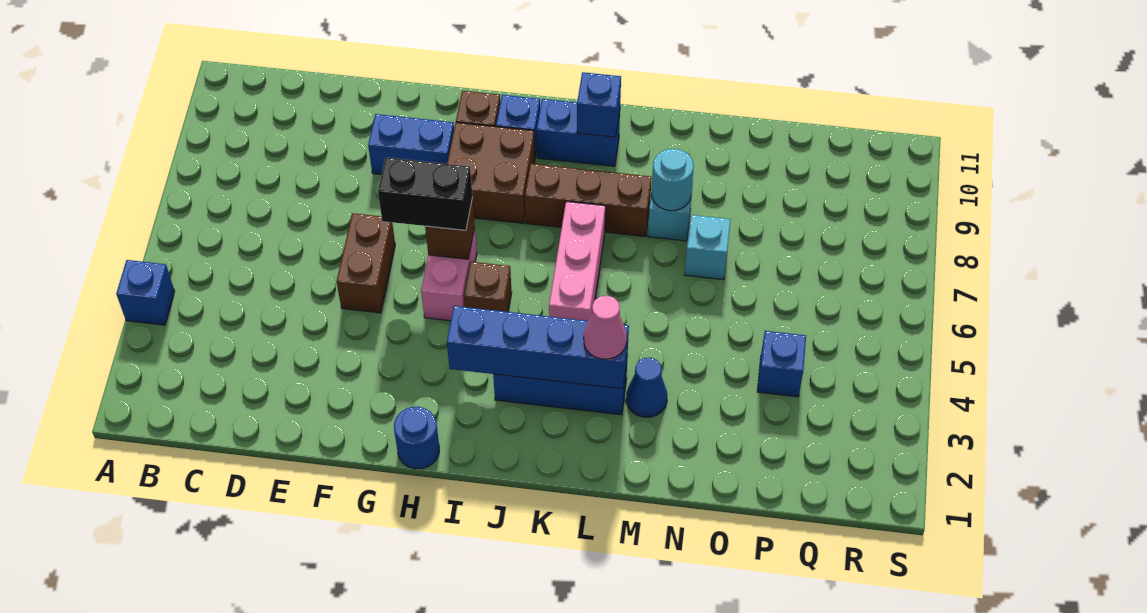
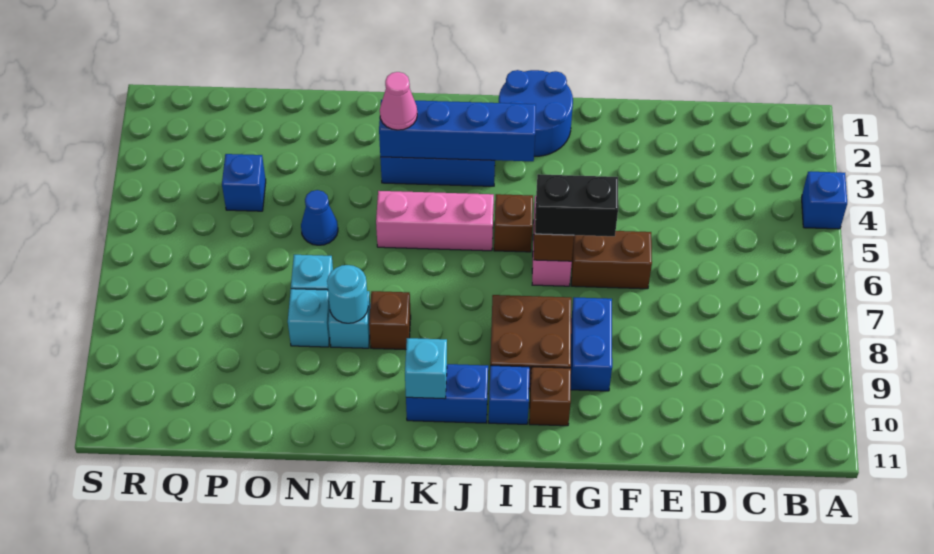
brown 1x2 brick [336,213,395,313] -> brown 1x2 brick turned to [571,231,652,289]
blue 1x2 brick [368,114,454,175] -> blue 1x2 brick turned to [571,297,612,391]
blue 1x1 round brick [394,407,439,469] -> blue 2x2 round brick [499,70,573,156]
brown 1x3 brick [525,164,652,236] -> brown 1x1 brick [369,291,411,350]
pink 1x3 brick [549,202,605,321] -> pink 1x3 brick turned to [376,191,494,251]
blue 1x1 brick [577,72,621,137] -> cyan 1x1 brick [405,338,447,399]
blue 1x1 cone [626,357,667,417] -> blue 1x1 cone moved to [301,190,338,245]
none -> cyan 1x1 brick [288,289,330,347]

